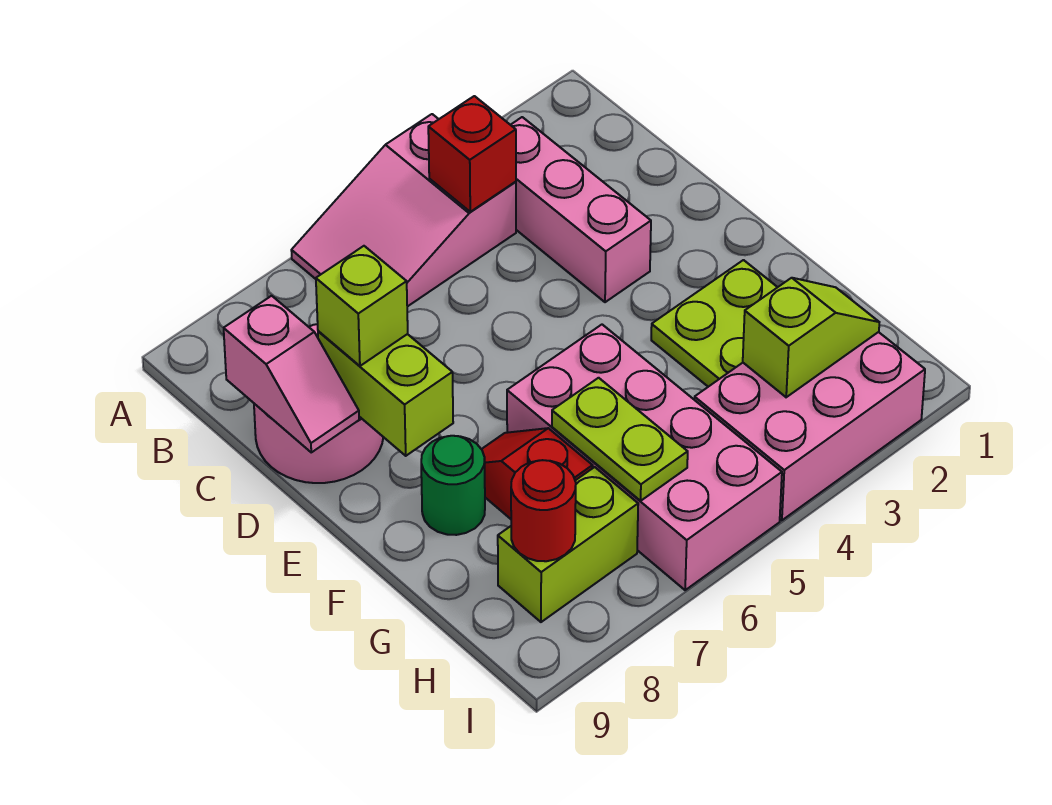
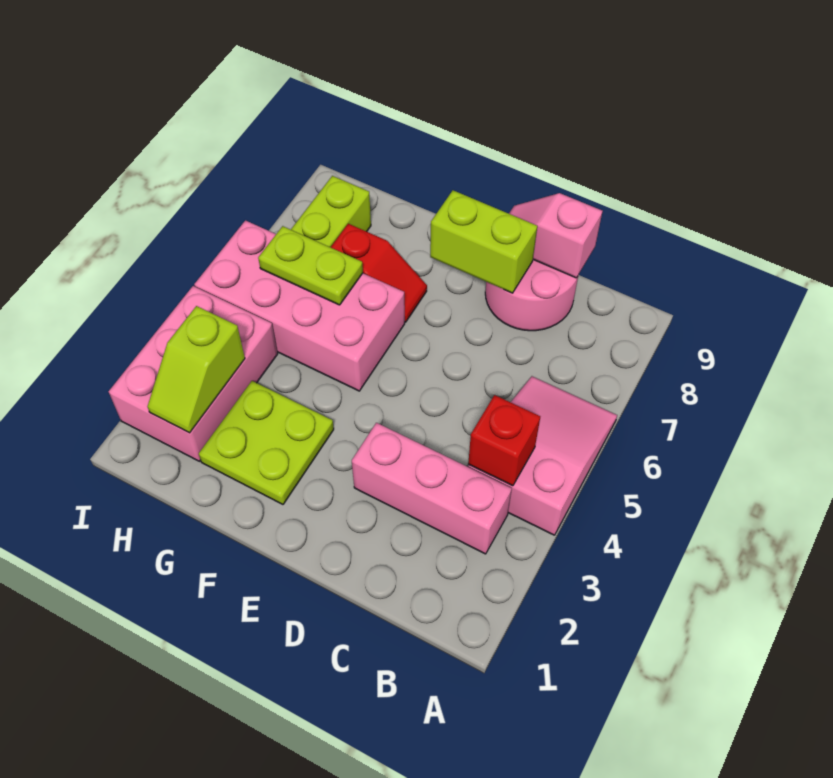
lime 1x1 brick [316,246,408,366] -> none
green 1x1 round brick [421,436,485,535] -> none
red 1x1 round brick [511,460,576,561] -> none

